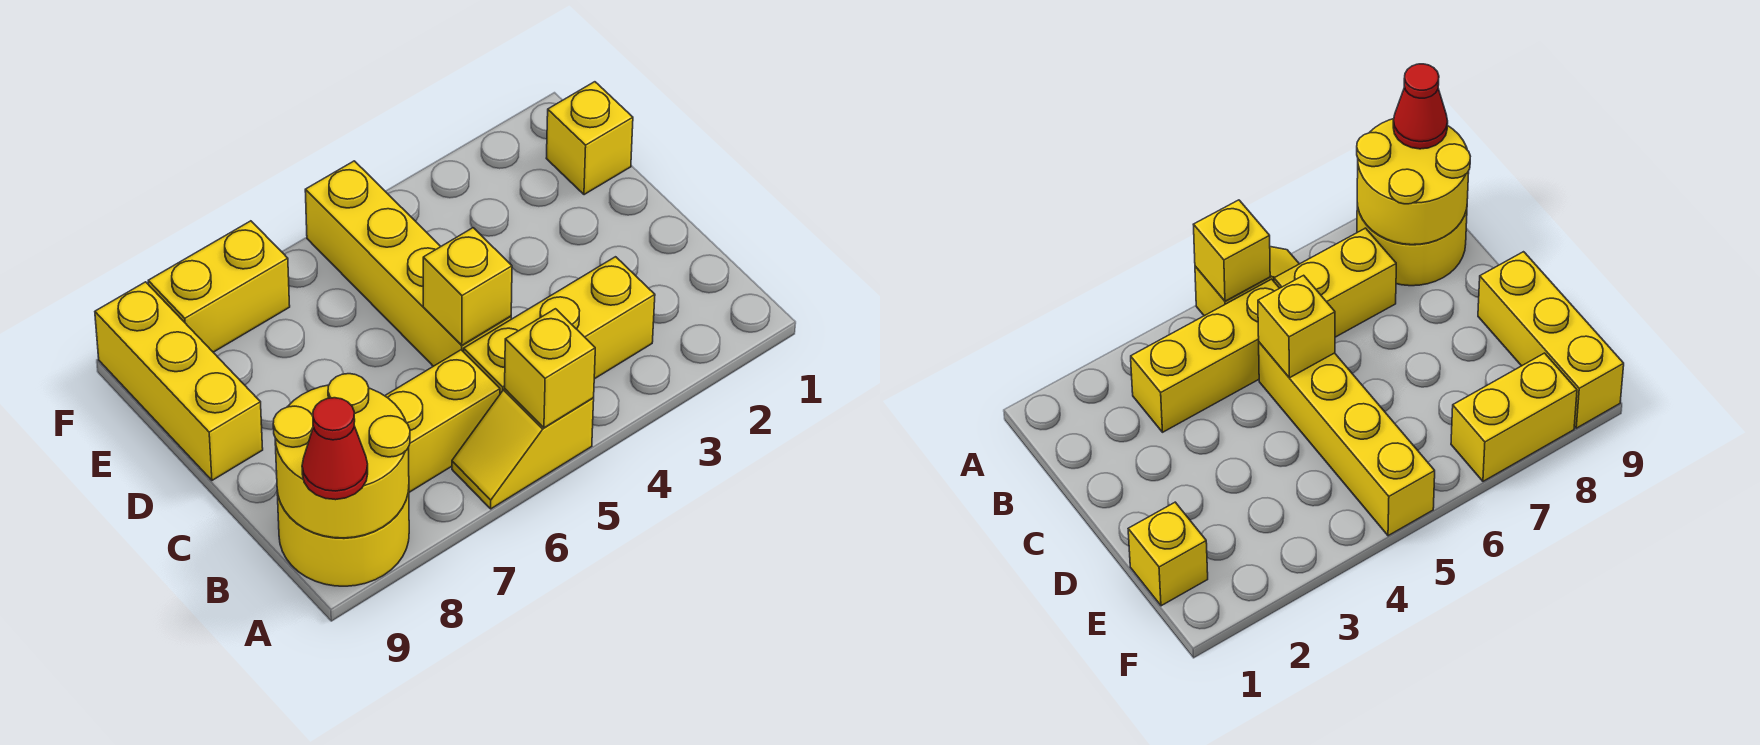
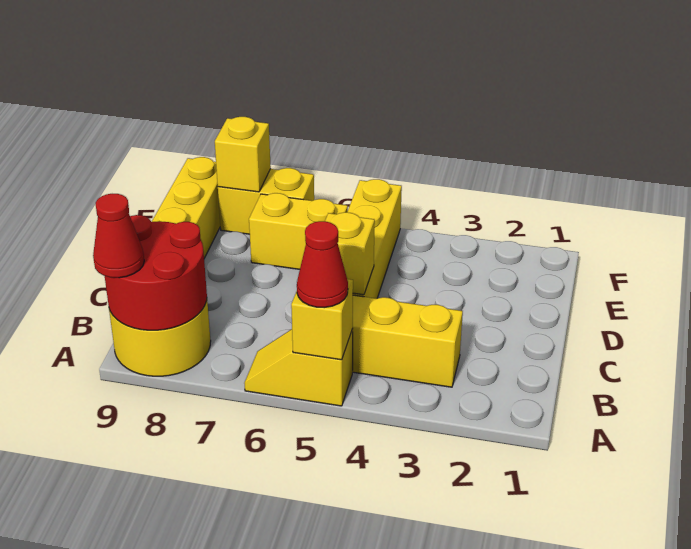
none -> red 1x1 cone [297,221,348,308]
yellow 2x2 round brick [273,374,410,538] -> red 2x2 round brick [105,215,207,330]
yellow 1x2 brick [385,350,500,492] -> yellow 1x2 brick moved to [249,193,348,269]
yellow 1x1 brick [546,82,633,195] -> yellow 1x1 brick moved to [215,117,271,192]

